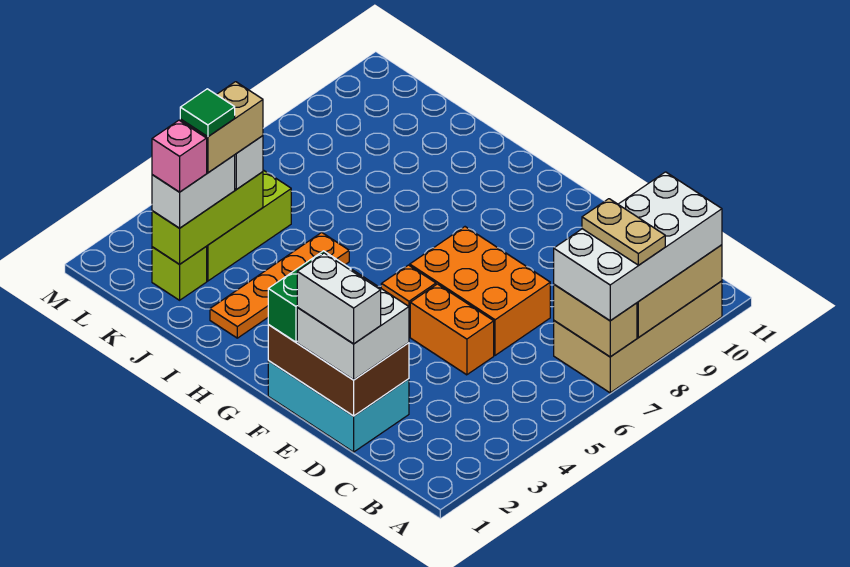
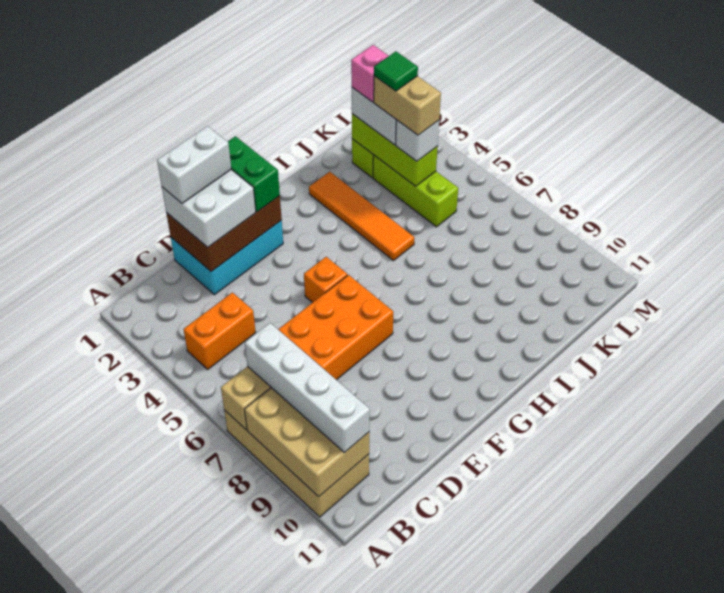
white 2x4 brick [554,172,722,321] -> white 1x4 brick [245,323,370,453]
tan 1x2 plate [582,199,665,265] -> none
orange 1x2 brick [410,284,494,375] -> orange 1x2 brick moved to [184,292,256,369]
orange 1x4 plate [210,232,349,338] -> orange 1x4 tile [309,172,414,261]

